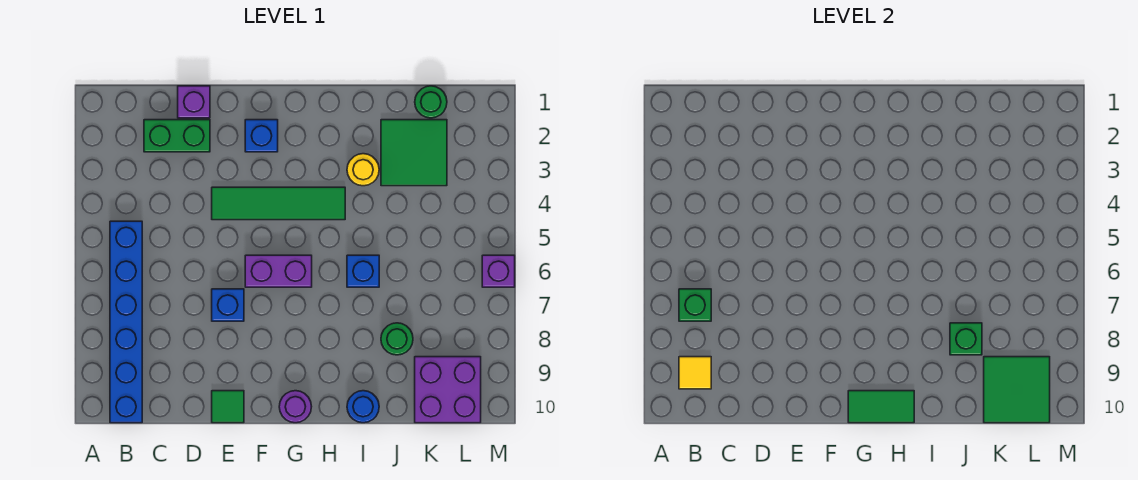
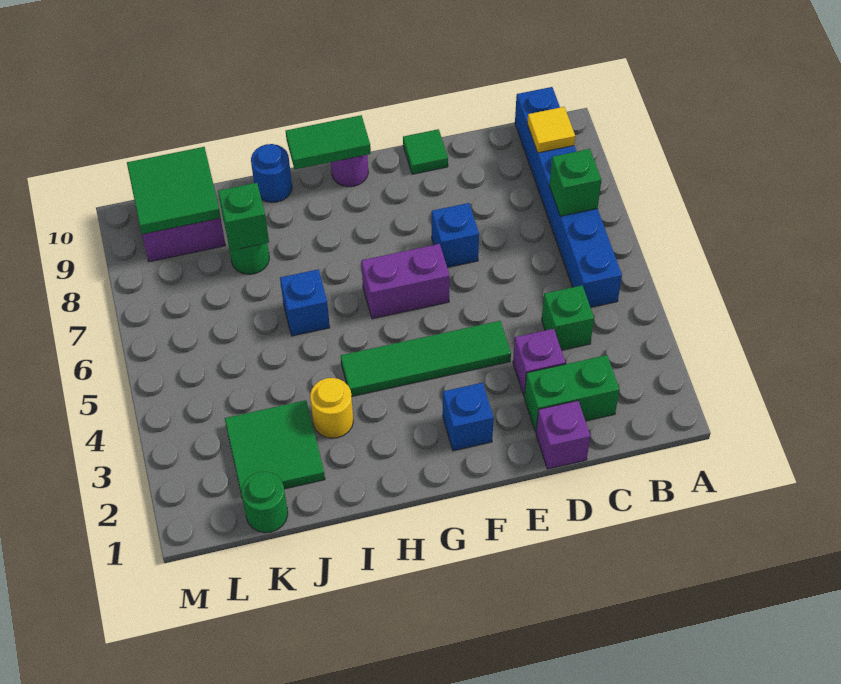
none -> green 1x1 brick [542,285,594,350]
purple 1x1 brick [482,255,515,287] -> purple 1x1 brick moved to [513,329,565,396]

